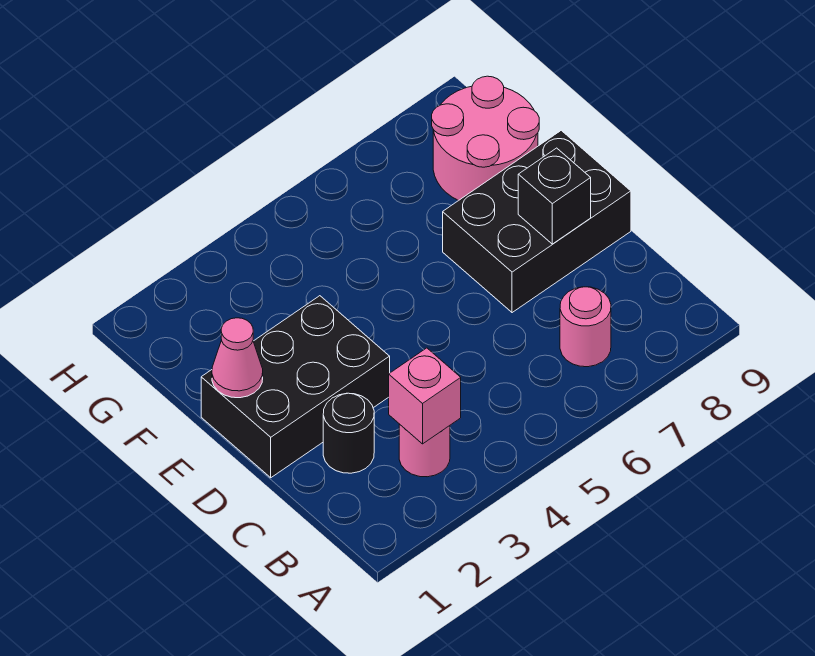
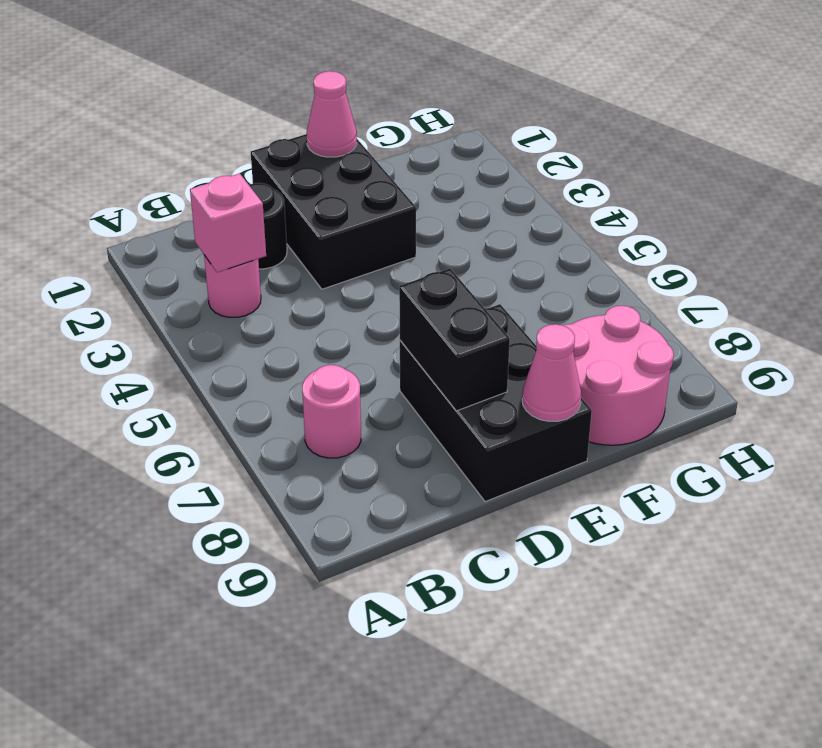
black 1x1 brick [518,148,591,244] -> black 1x2 brick [399,268,510,411]
none -> pink 1x1 cone [522,324,581,421]

